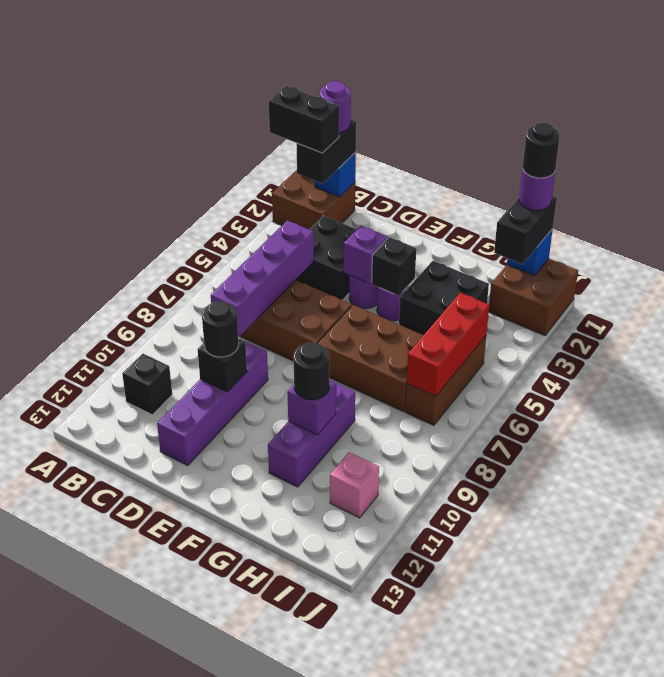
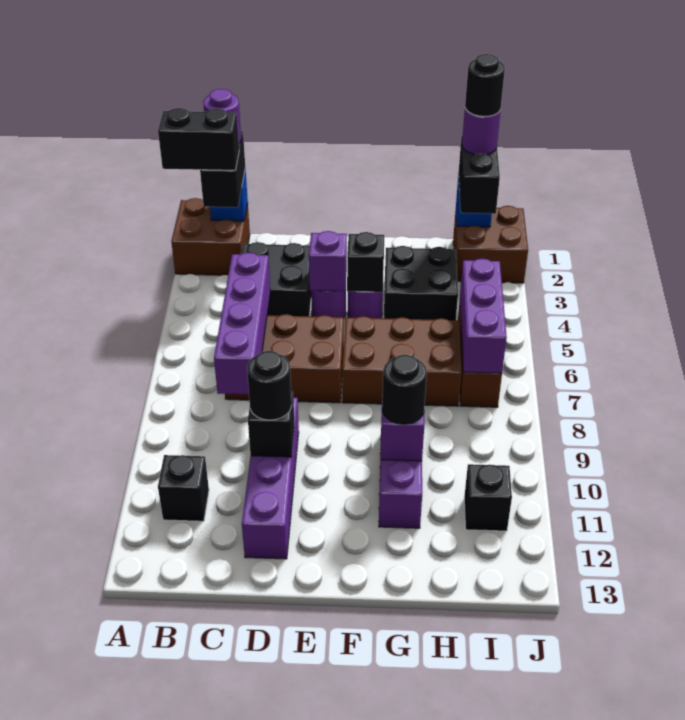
red 1x3 brick [407,293,489,396] -> purple 1x3 brick [460,258,507,373]
pink 1x1 brick [330,452,379,518] -> black 1x1 brick [464,464,512,531]

